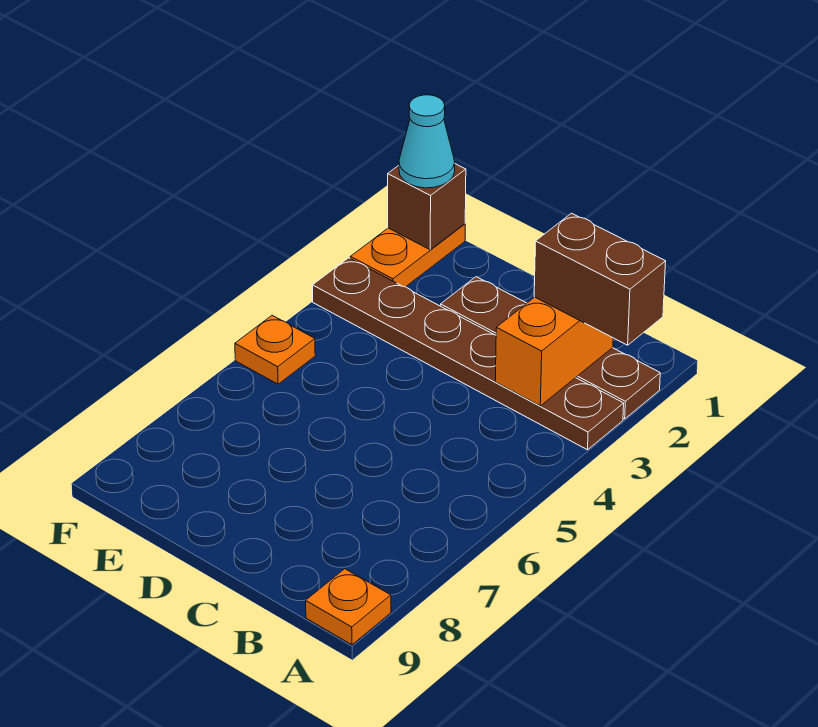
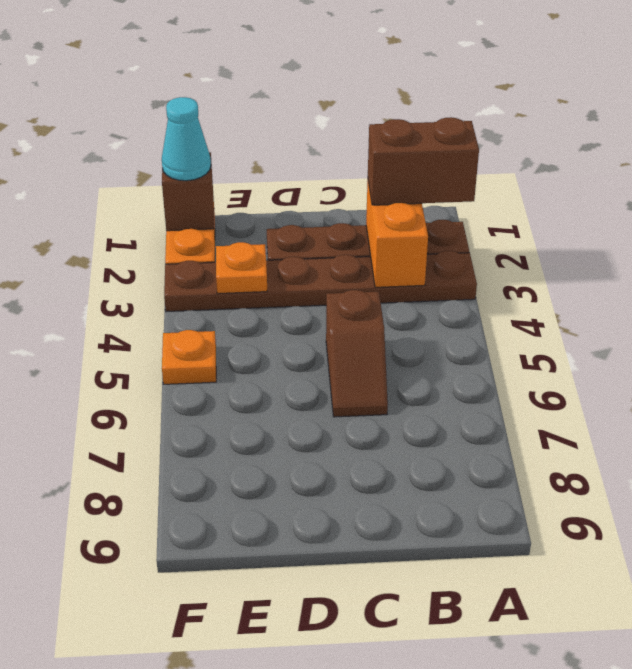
orange 1x1 plate [306,569,391,645] -> orange 1x1 plate moved to [216,242,267,294]
none -> brown 1x2 slope [326,290,388,417]

